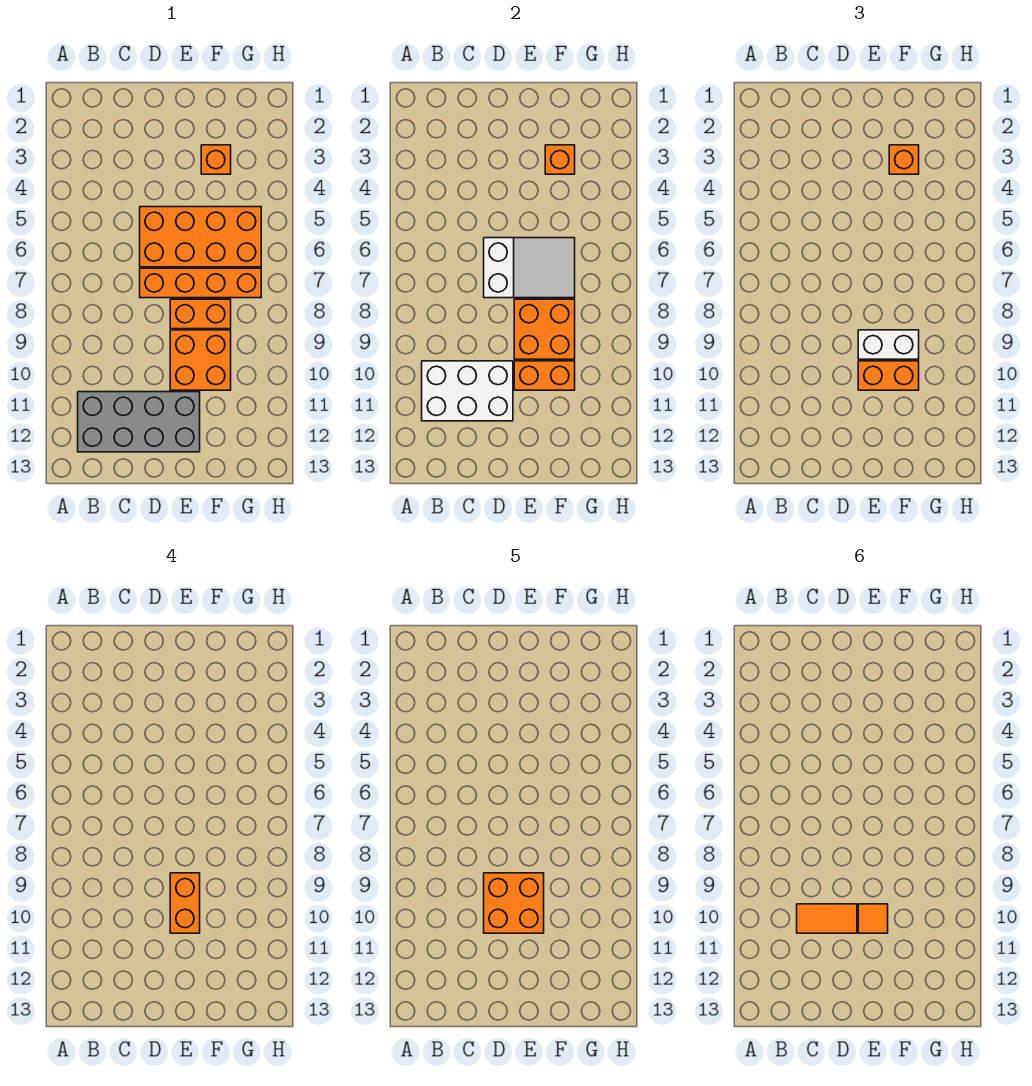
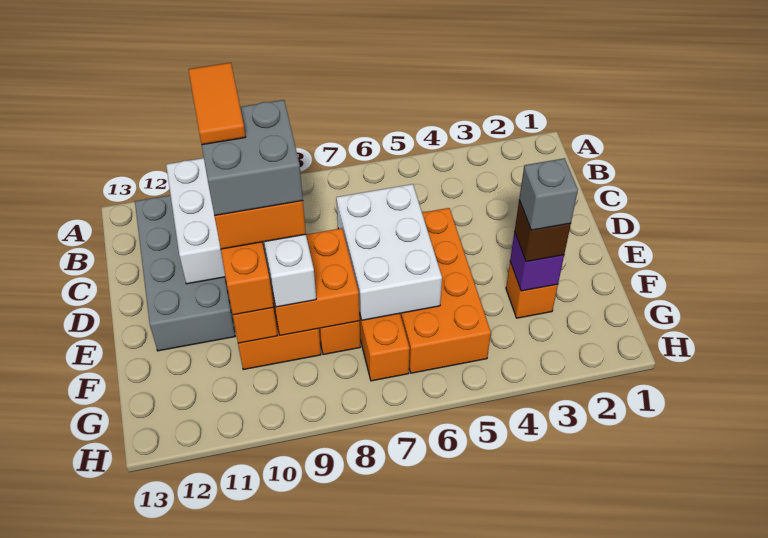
white 2x3 slope [484,238,575,298] -> white 2x3 brick [336,184,442,320]
orange 2x2 brick [484,873,544,933] -> grey 2x2 brick [202,100,303,216]
orange 1x1 tile [858,904,888,933] -> none
orange 1x1 brick [545,145,575,174] -> purple 1x1 brick [510,232,564,291]
orange 1x1 brick [889,145,919,174] -> brown 1x1 brick [515,200,571,262]
none -> grey 1x1 brick [519,158,578,230]

